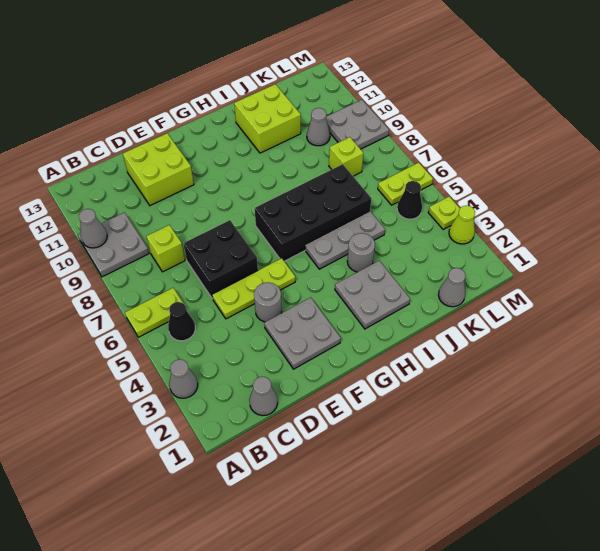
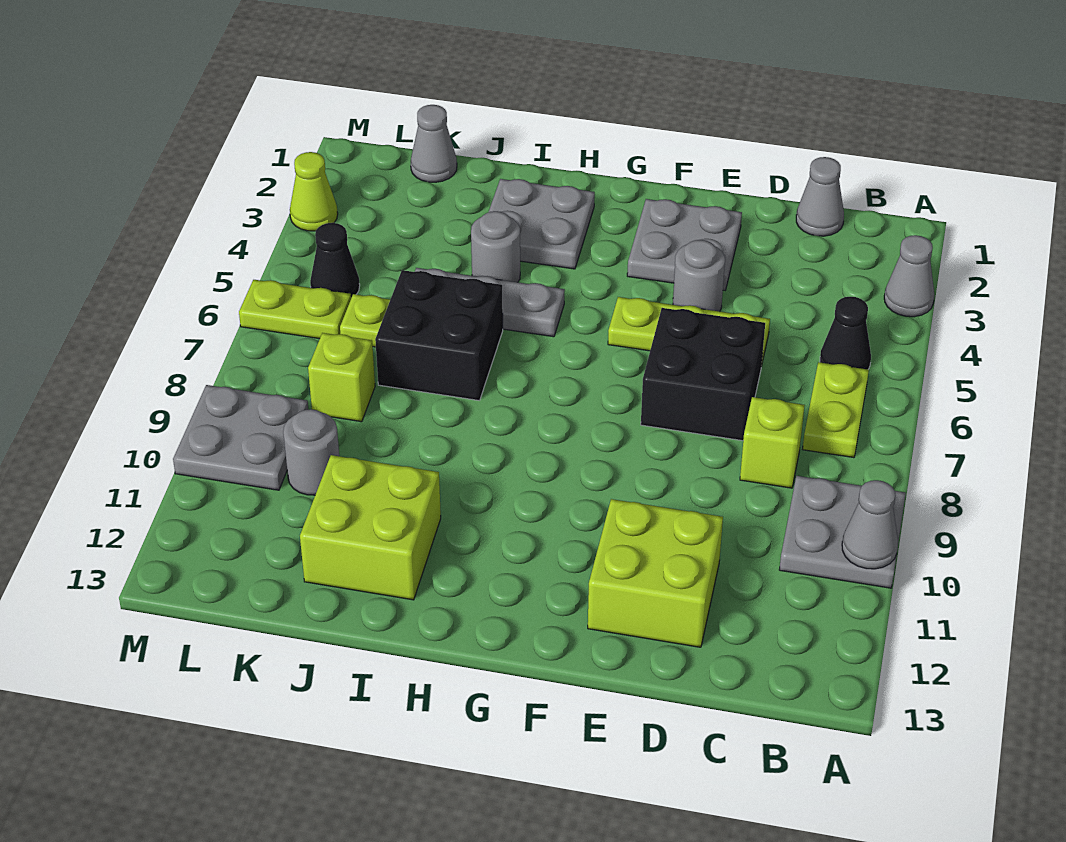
lime 1x2 plate [125,288,184,337] -> lime 1x2 plate turned to [803,362,869,458]
black 2x4 brick [255,164,371,261] -> black 2x2 brick [375,270,503,401]
grey 1x1 cone [307,108,330,146] -> grey 1x1 round brick [283,409,339,495]
lime 1x1 plate [428,197,460,229] -> lime 1x1 plate moved to [340,294,390,347]

